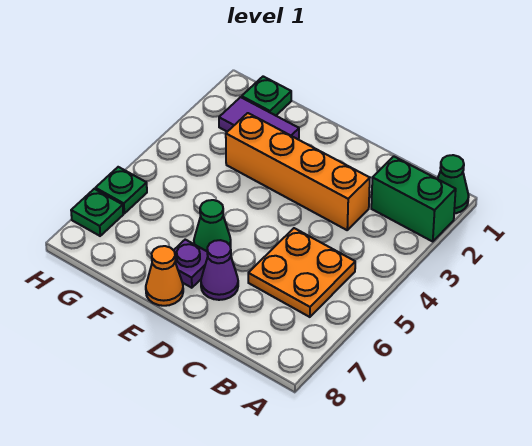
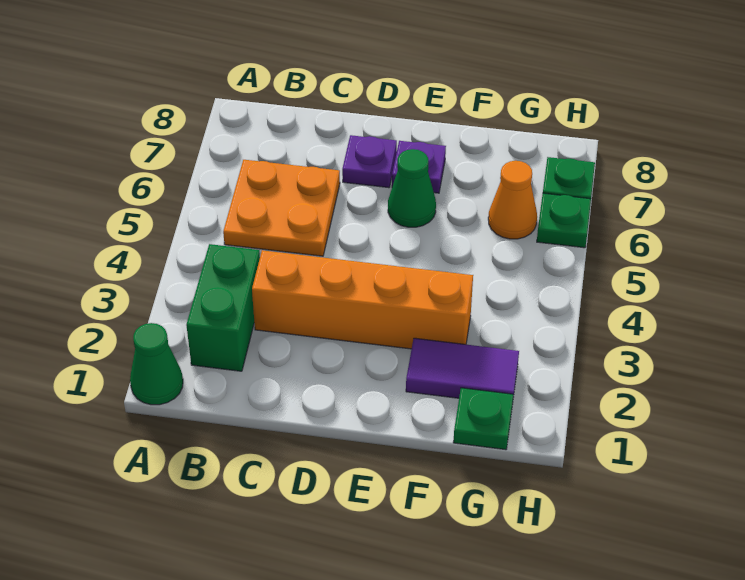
green 1x2 brick [371,156,456,242] -> green 1x2 brick turned to [186,244,260,371]
purple 1x1 cone [201,240,238,300] -> purple 1x1 plate [342,135,397,188]
orange 1x1 cone [146,246,183,306] -> orange 1x1 cone moved to [488,161,537,239]

